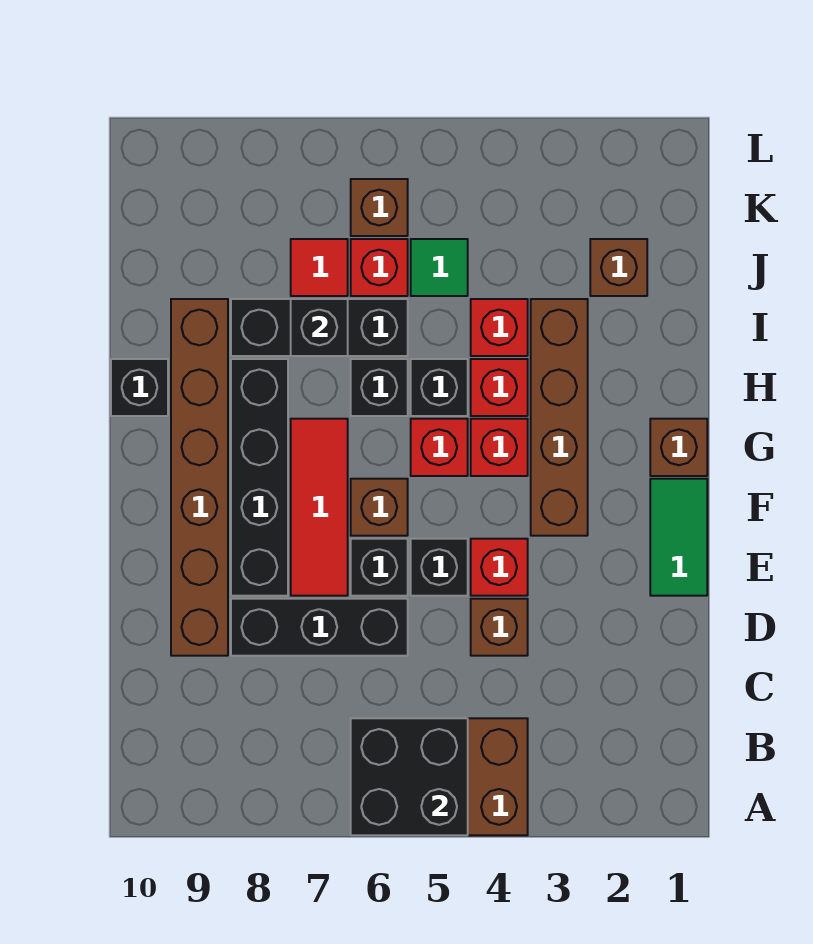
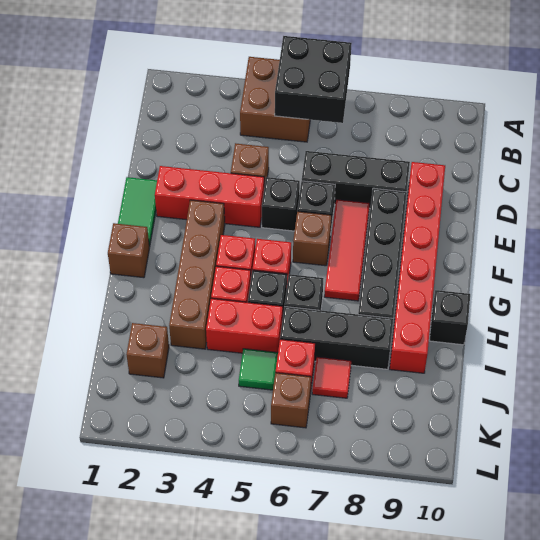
brown 1x6 brick [171,299,228,656] -> red 1x6 brick [390,162,445,373]
red 1x1 brick [471,539,528,596] -> red 1x3 brick [155,166,264,227]
red 1x1 brick [471,299,528,356] -> red 1x2 brick [206,299,283,353]
black 1x1 brick [291,299,348,356] -> none

